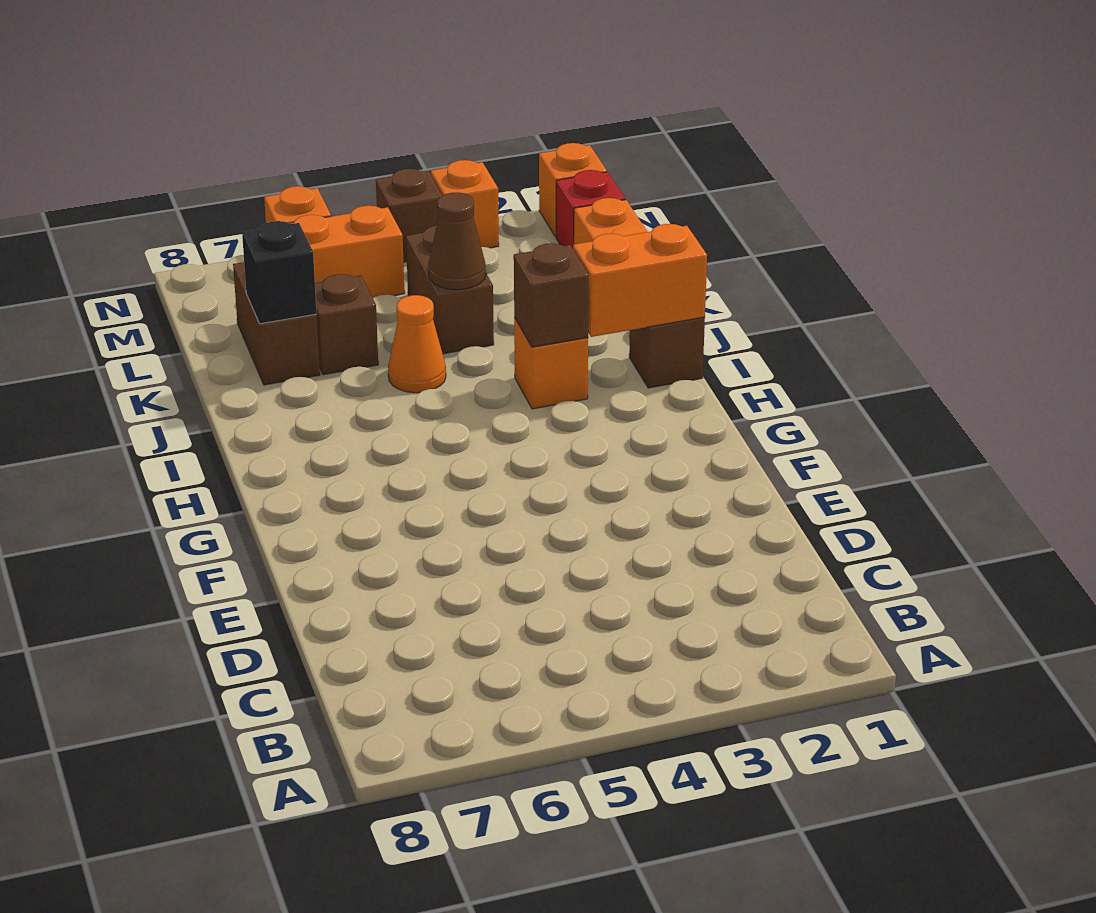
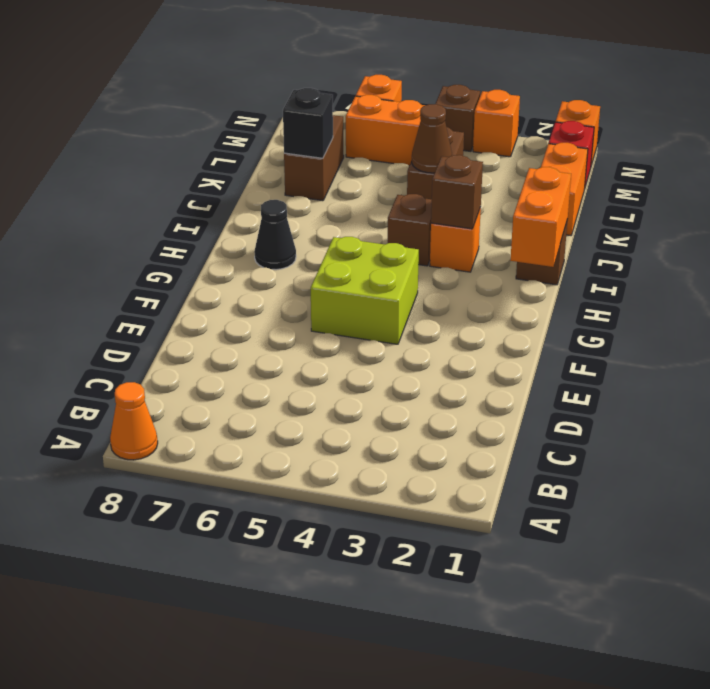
none -> lime 2x2 brick [311,237,419,344]
none -> black 1x1 cone [254,200,296,270]
orange 1x2 brick [573,224,707,337] -> orange 1x2 brick turned to [510,167,571,267]
orange 1x1 cone [388,295,446,393] -> orange 1x1 cone moved to [110,382,158,460]
brown 1x1 brick [315,274,378,375] -> brown 1x1 brick moved to [388,194,432,266]

